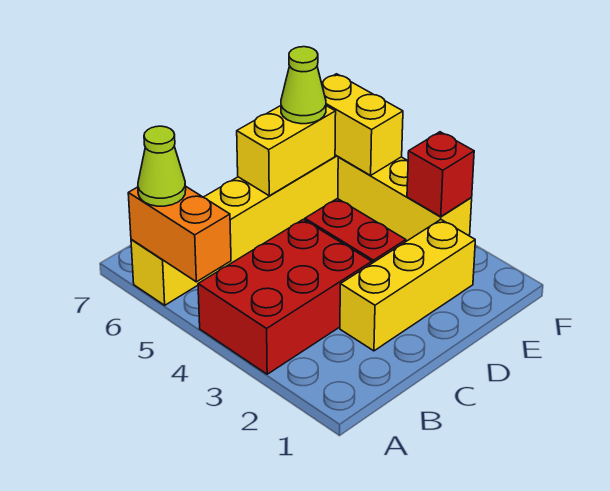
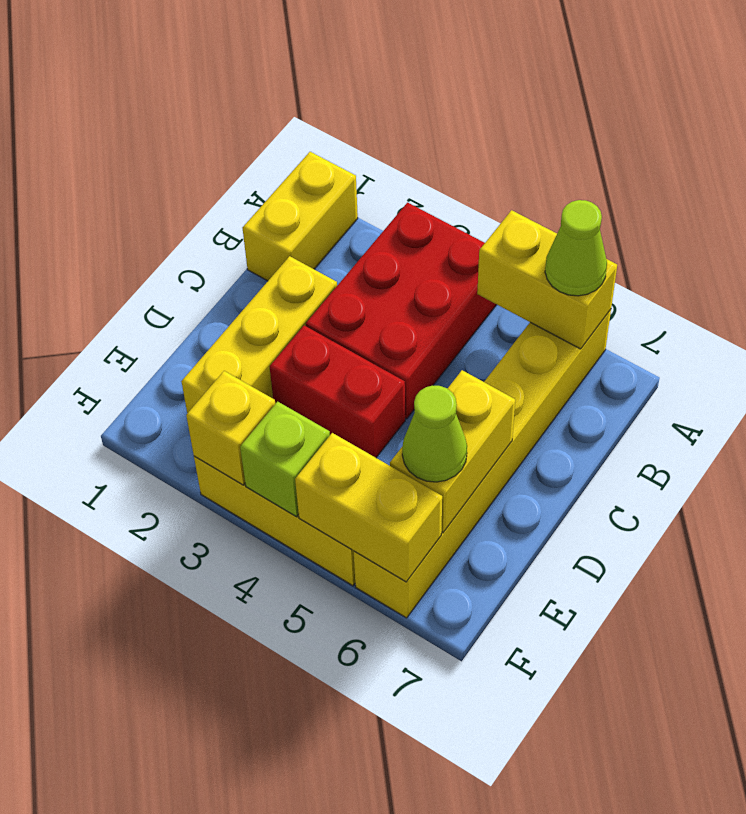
none -> yellow 1x2 brick [243,152,358,281]
orange 1x2 brick [128,186,231,282] -> yellow 1x2 brick [477,210,617,349]
red 1x1 brick [407,132,474,217] -> yellow 1x1 brick [186,371,275,485]
none -> lime 1x1 brick [240,402,330,517]

